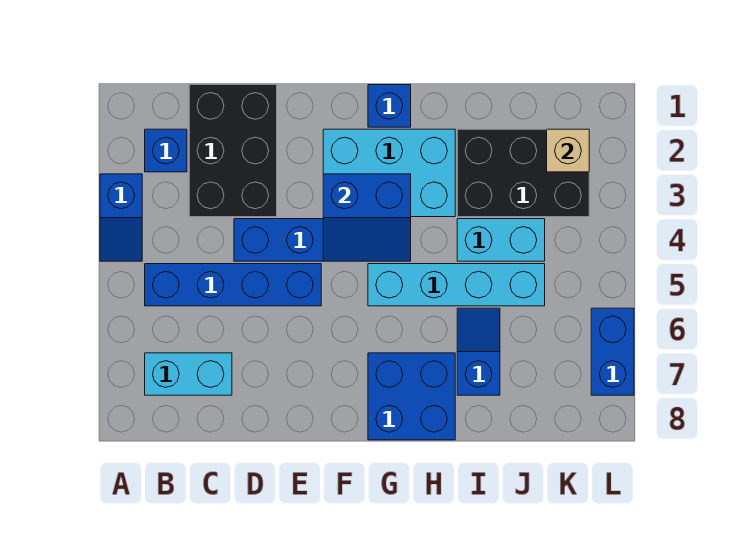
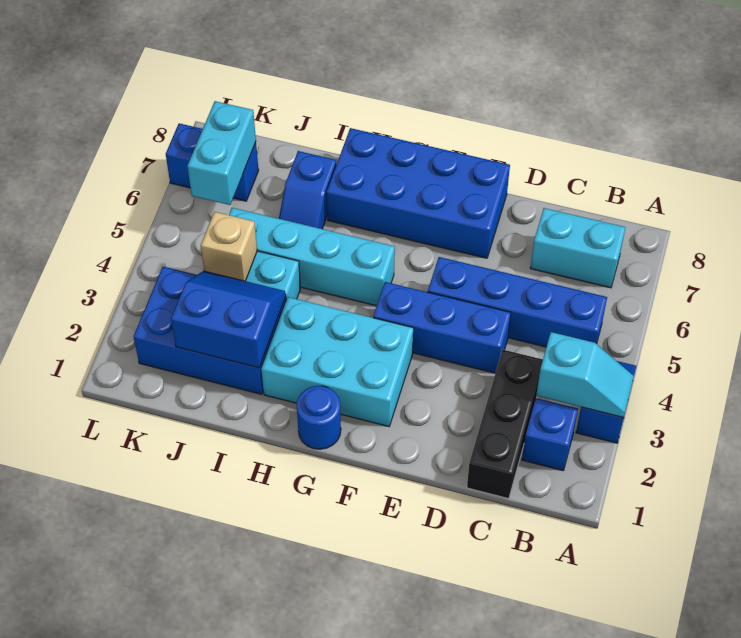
none -> cyan 1x2 slope [536,332,634,417]
black 2x3 brick [189,85,277,217] -> black 1x3 brick [467,350,543,499]
blue 2x2 slope [323,174,411,261] -> blue 2x2 slope moved to [171,271,286,368]
blue 1x1 brick [368,85,411,127] -> blue 1x1 round brick [297,386,341,449]
blue 2x2 brick [368,353,455,440] -> blue 2x4 brick [327,128,510,258]
black 2x3 brick [457,129,589,217] -> blue 2x3 brick [134,267,286,394]
tan 1x1 brick [547,129,589,172] -> tan 1x1 brick moved to [201,212,257,281]
none -> cyan 1x2 brick [188,101,256,205]
blue 1x2 brick [591,308,634,395] -> blue 1x2 brick turned to [166,123,259,201]

